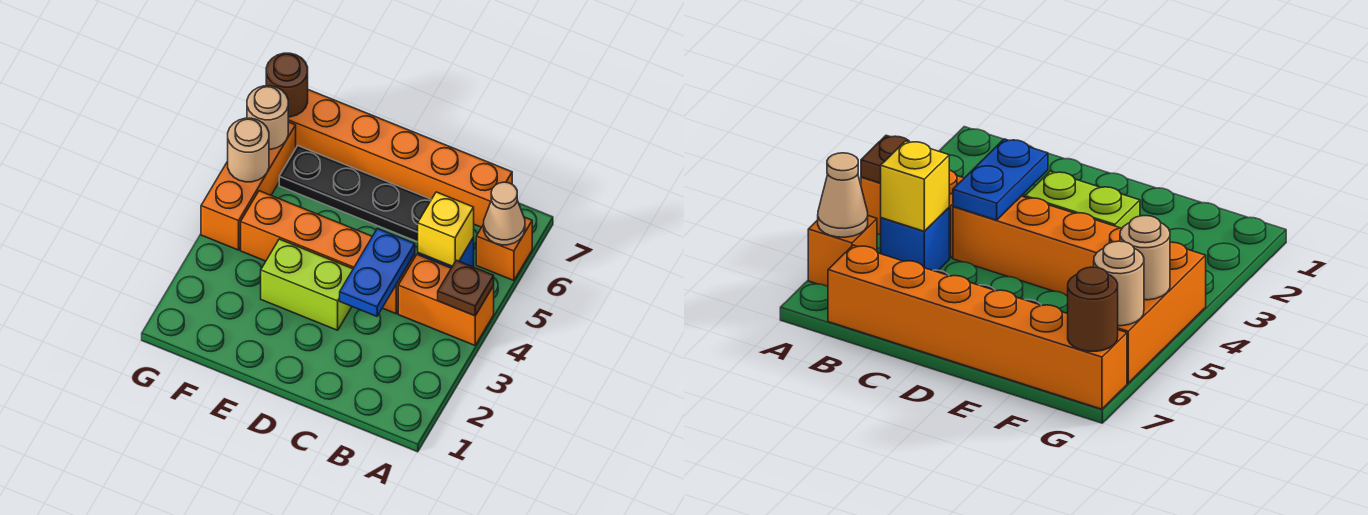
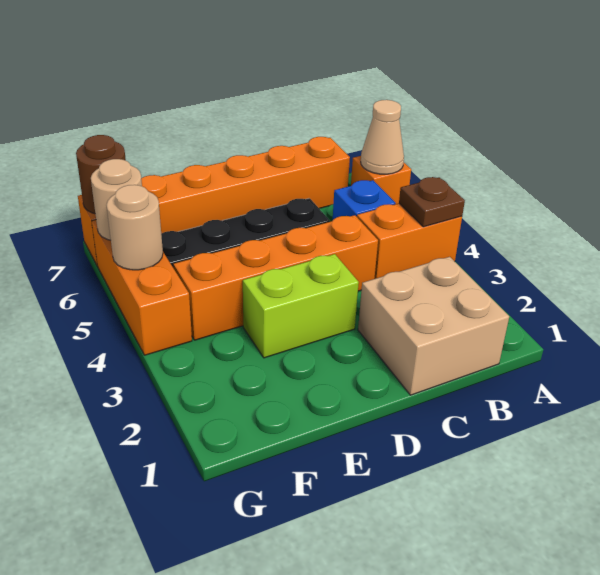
none -> tan 2x2 brick [358,257,509,395]
yellow 1x1 brick [418,192,474,266] -> none
blue 1x2 plate [340,229,415,316] -> none

